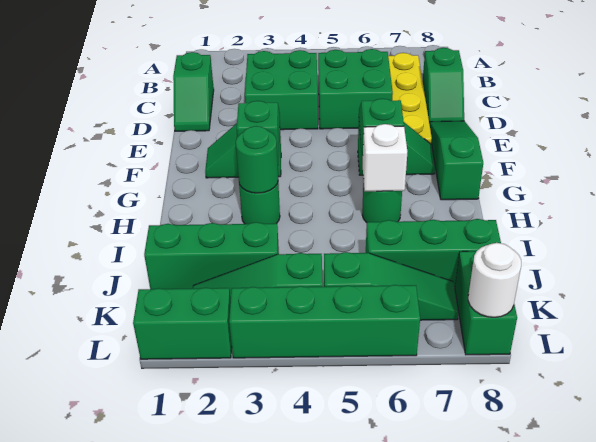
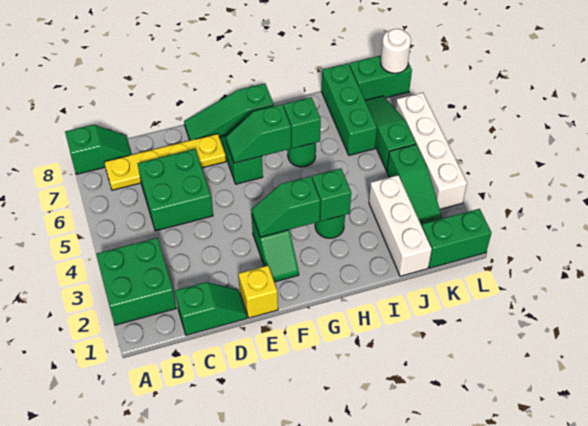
green 2x2 brick [245,50,318,130] -> green 2x2 brick moved to [96,238,176,325]
green 1x2 slope [423,48,464,123] -> green 1x2 slope moved to [65,125,132,174]
none -> yellow 1x1 brick [239,266,278,318]
green 1x1 round brick [236,126,278,193] -> green 1x1 brick [312,168,351,221]
white 1x1 brick [362,124,407,191] -> green 1x1 brick [284,97,321,148]
green 1x3 brick [144,222,279,289] -> white 1x3 brick [369,175,432,276]
green 1x2 brick [133,288,232,359] -> green 1x2 brick turned to [422,209,491,268]
green 1x4 brick [229,285,420,358] -> white 1x4 brick [396,93,467,210]

